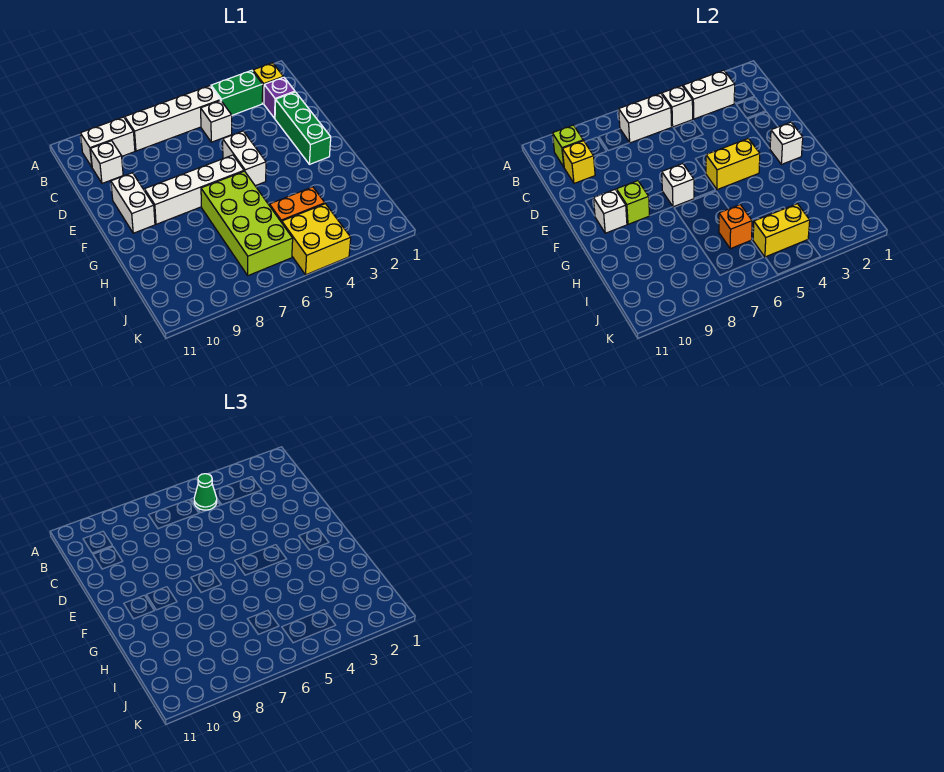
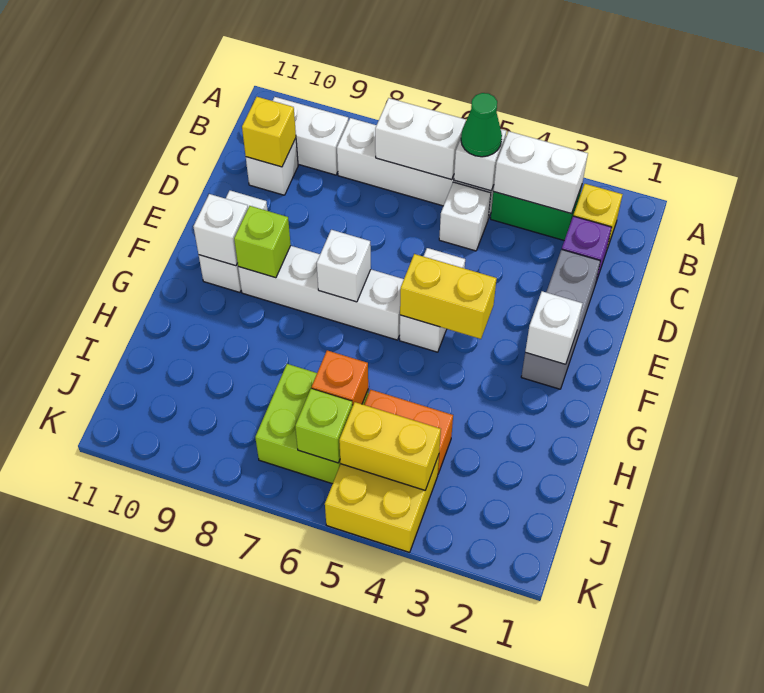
lime 1x1 brick [552,125,583,167] -> lime 1x1 brick moved to [295,388,353,463]
green 1x3 brick [275,92,331,164] -> grey 1x3 brick [521,249,600,389]
lime 2x4 brick [201,171,293,276] -> lime 2x2 brick [255,364,368,484]

